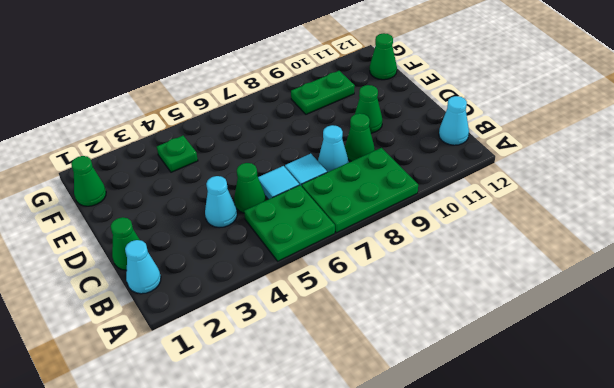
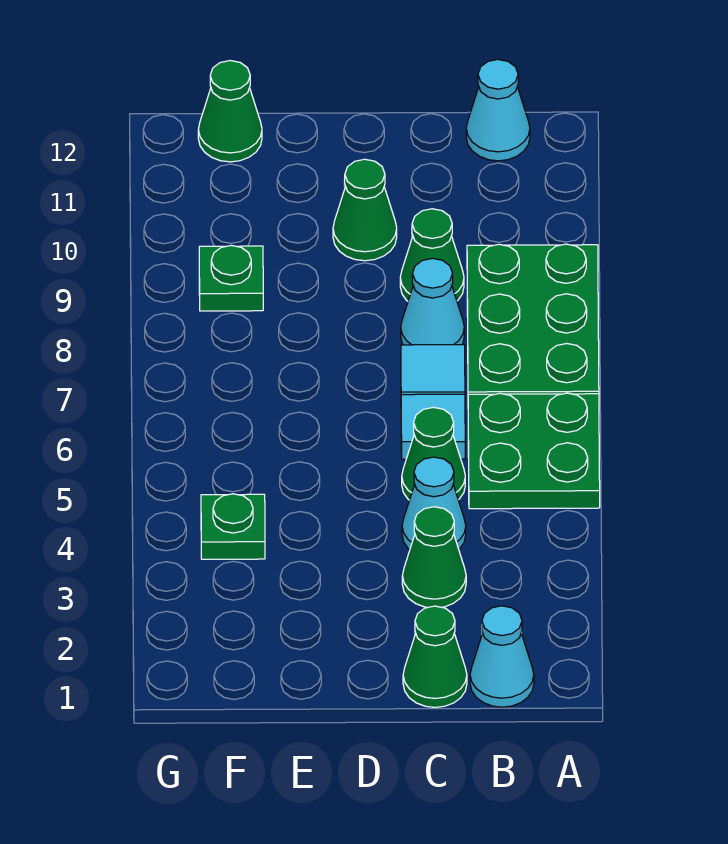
green 1x1 cone [71,156,106,206] -> green 1x1 cone moved to [402,507,466,607]
green 1x2 plate [291,71,355,114] -> green 1x1 plate [199,245,263,311]

